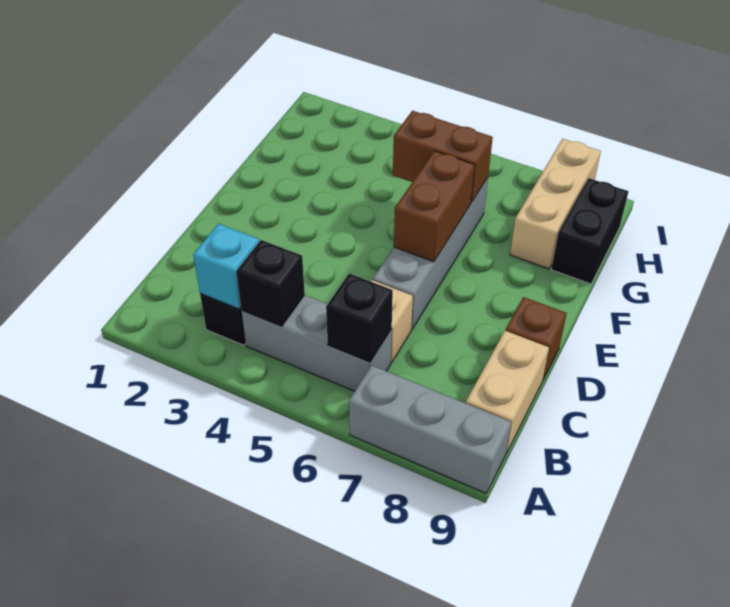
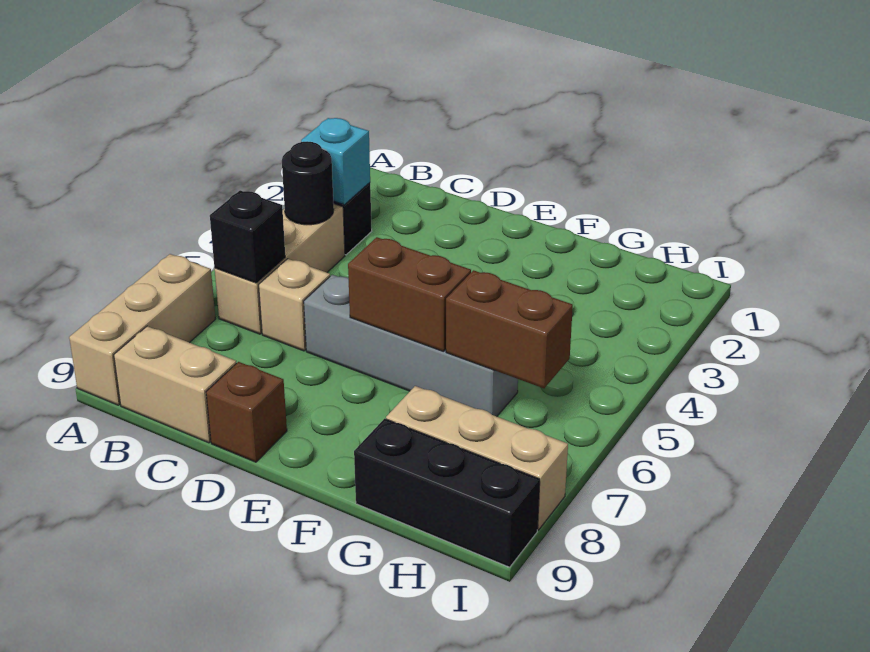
grey 1x3 brick [349,365,511,493] -> tan 1x3 brick [69,254,215,405]
grey 1x3 brick [242,295,392,391] -> tan 1x3 brick [215,203,345,334]
black 1x1 brick [236,240,305,326] -> black 1x1 round brick [282,141,334,225]
brown 1x2 brick [393,111,493,203] -> brown 1x2 brick turned to [446,270,573,388]
black 1x2 brick [551,178,629,284] -> black 1x3 brick [354,419,540,567]

